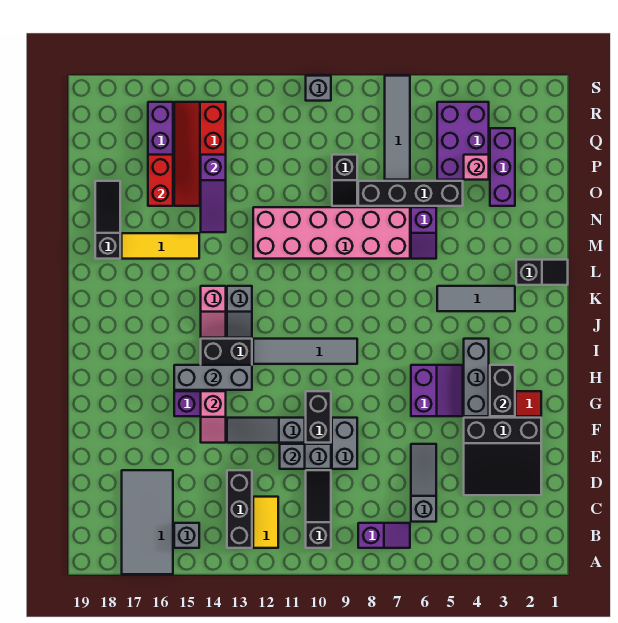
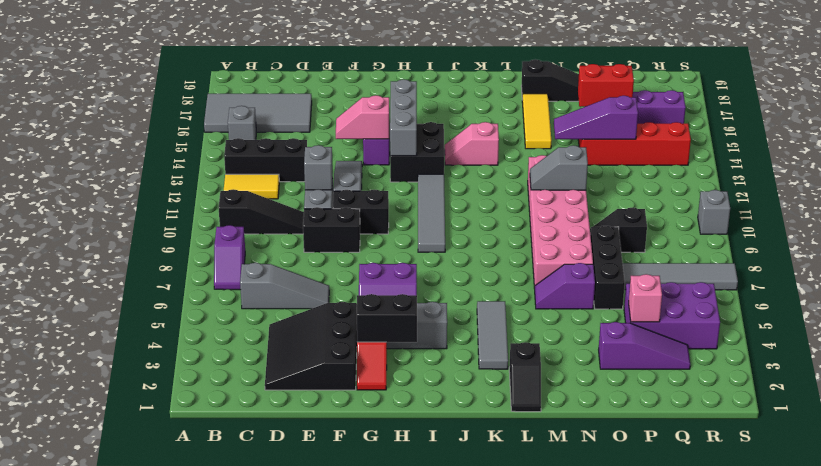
grey 1x2 brick [332,418,357,469] -> black 1x2 brick [303,207,360,252]
grey 1x2 slope [227,286,252,338] -> grey 1x2 slope moved to [530,145,588,190]
purple 1x3 brick [490,128,515,206] -> purple 1x3 slope [599,322,690,369]
black 1x4 brick [358,181,463,206] -> black 1x3 brick [590,226,625,309]

